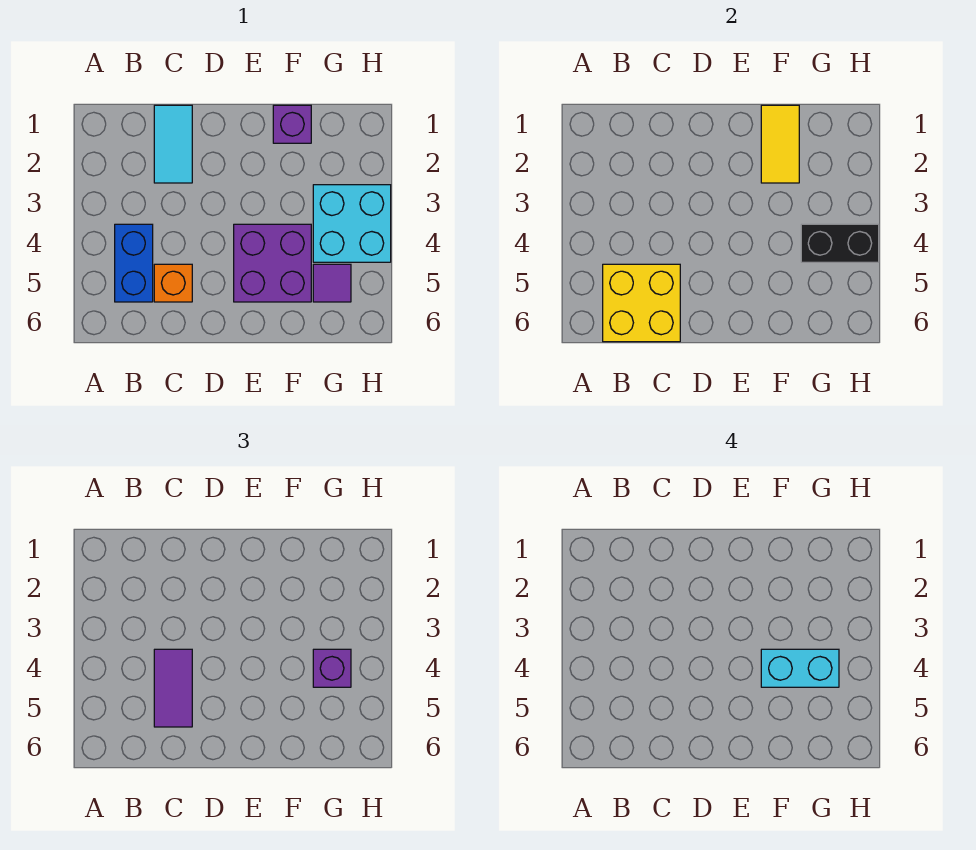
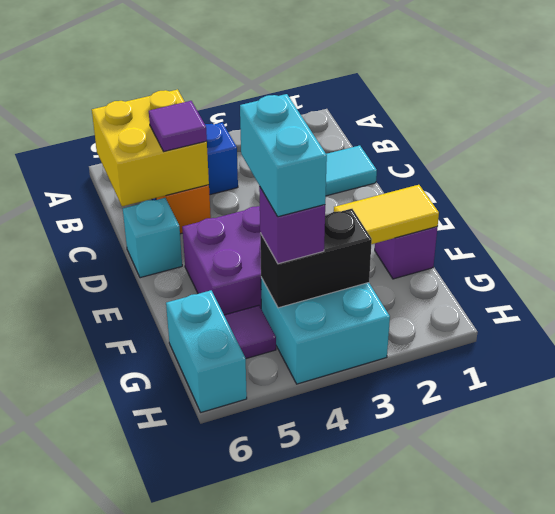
purple 1x2 tile [154,649,192,727] -> purple 1x1 tile [149,101,207,151]
none -> cyan 1x1 brick [123,198,182,278]
black 1x2 brick [801,224,879,262] -> black 1x2 brick turned to [260,209,372,308]
none -> cyan 1x2 brick [166,290,247,412]

